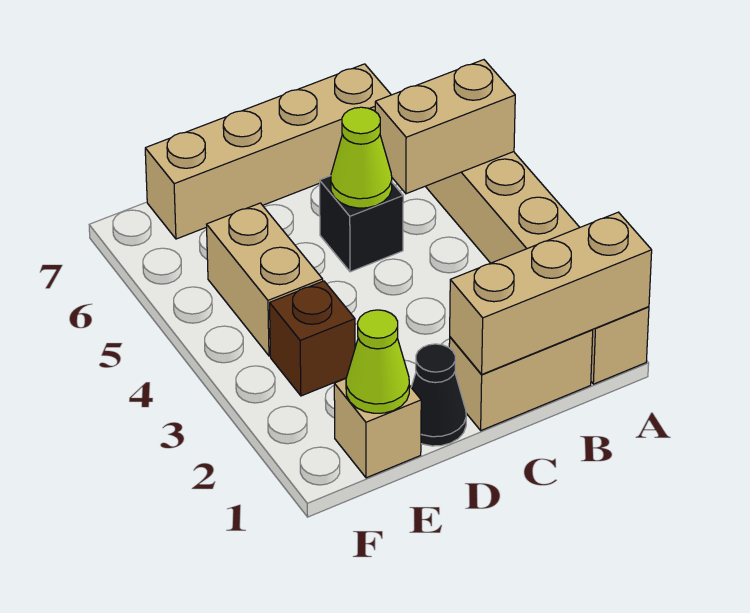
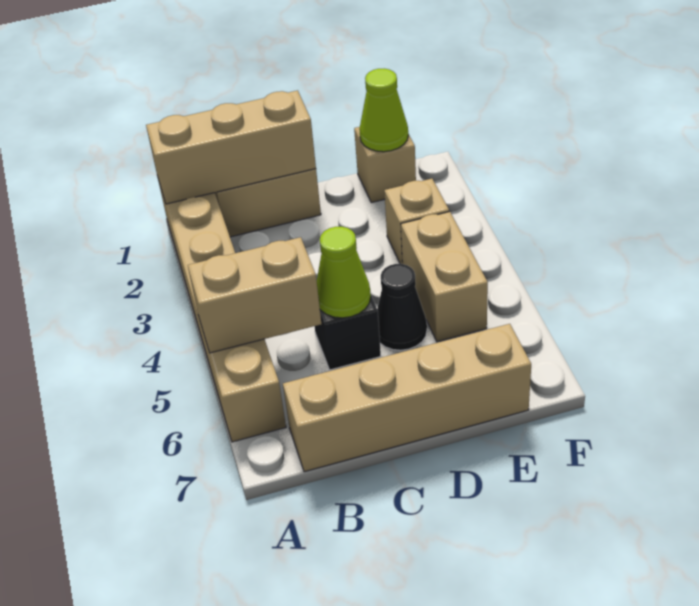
black 1x1 cone [411,344,466,446] -> black 1x1 cone moved to [377,264,427,350]
brown 1x1 brick [270,281,355,396] -> tan 1x1 brick [384,179,449,264]

